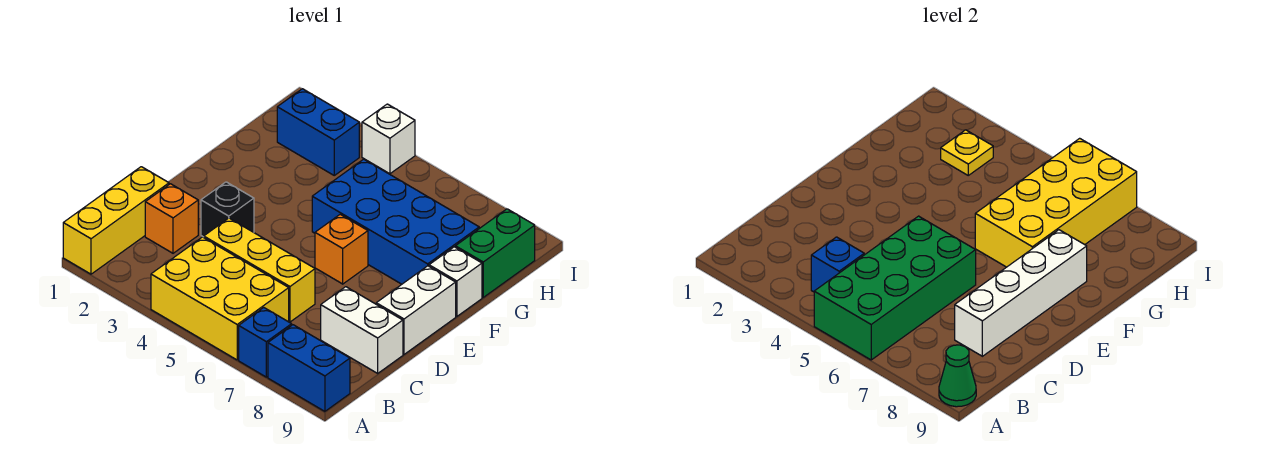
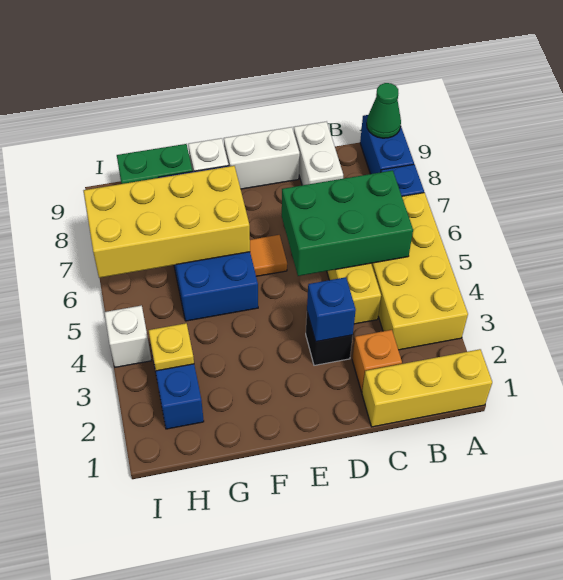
yellow 2x3 brick [151,237,289,360] -> yellow 2x4 brick [371,193,468,350]
green 2x4 brick [814,216,976,360] -> green 2x3 brick [282,170,413,276]
blue 1x1 brick [811,237,864,292] -> blue 1x1 brick moved to [307,277,356,342]
white 1x4 brick [955,230,1087,356] -> none
orange 1x1 brick [315,214,368,284] -> orange 1x1 tile [250,235,287,276]

